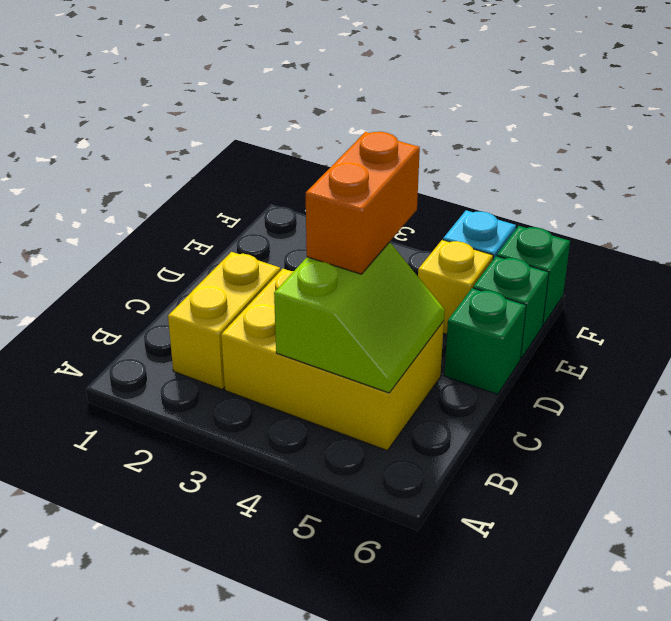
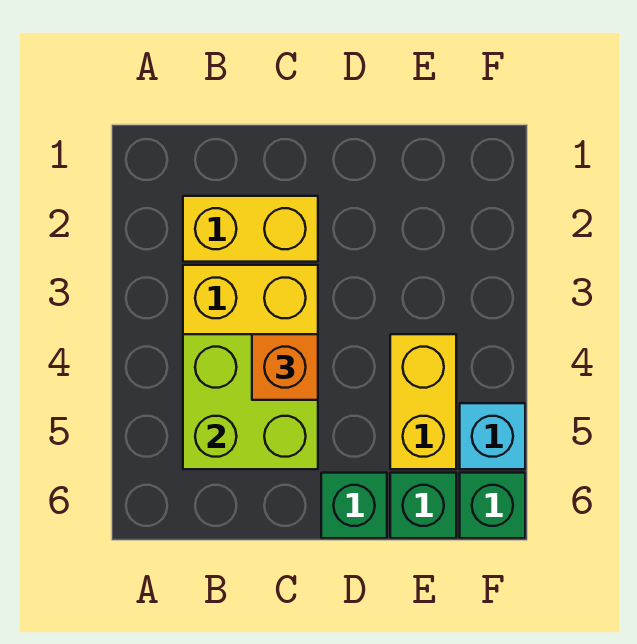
lime 2x2 slope [274,243,445,393] -> lime 2x2 brick [183,334,318,469]
orange 1x2 brick [306,132,420,274] -> orange 1x1 brick [252,334,318,400]
yellow 1x1 brick [418,240,493,334] -> yellow 1x2 brick [390,334,456,469]

